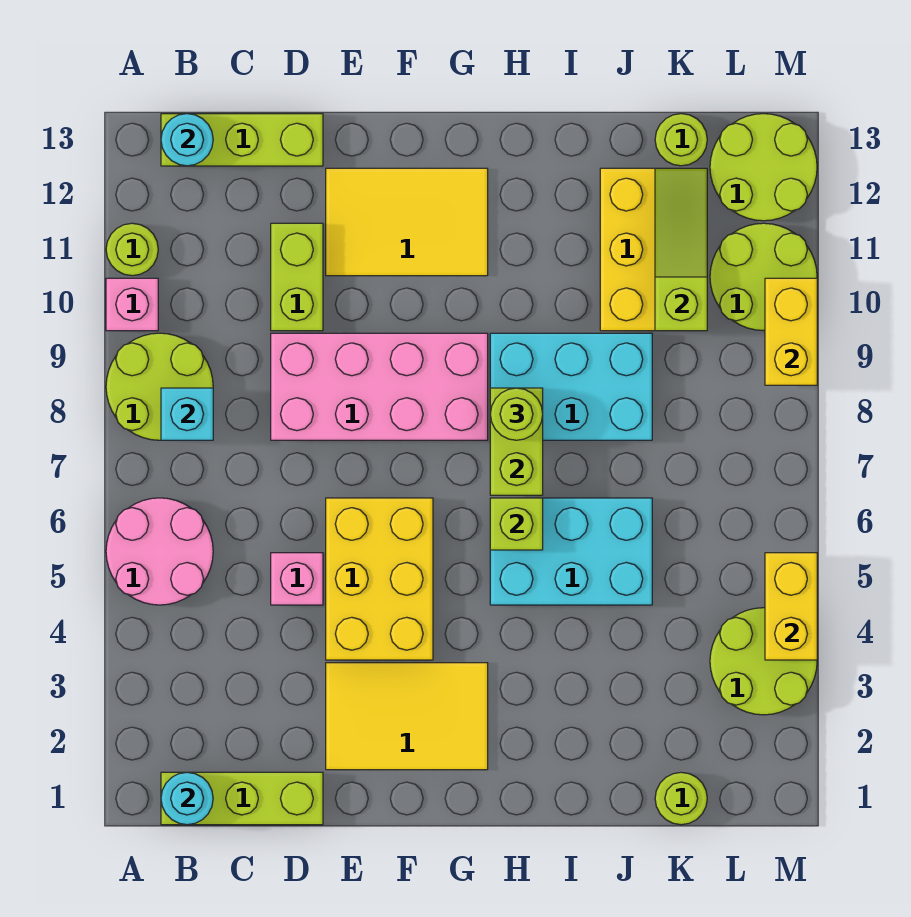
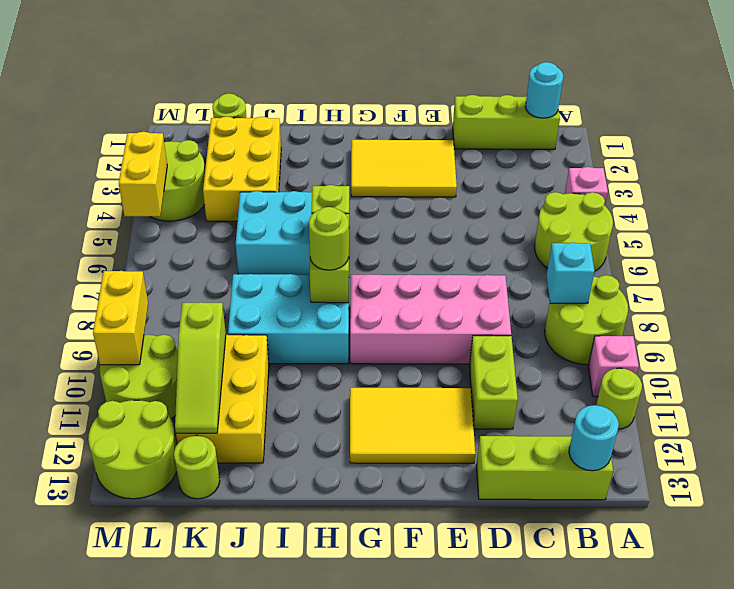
pink 2x2 round brick [106,498,213,605] -> lime 2x2 round brick [535,192,613,271]
pink 1x1 brick [271,553,323,605] -> pink 1x1 brick moved to [565,167,608,205]
yellow 2x3 brick [326,498,433,660] -> yellow 2x3 brick moved to [203,117,281,221]

